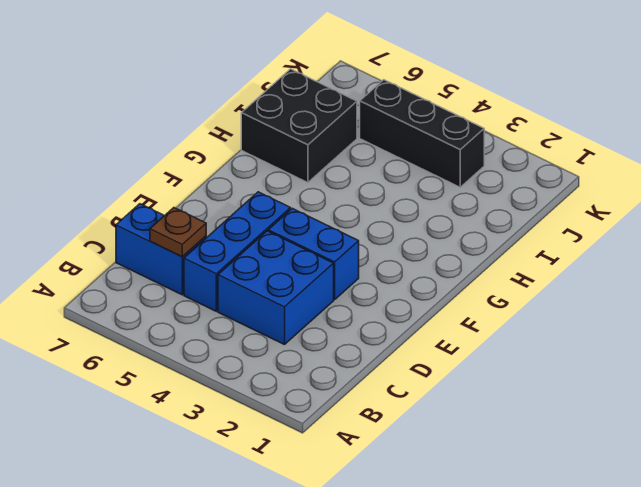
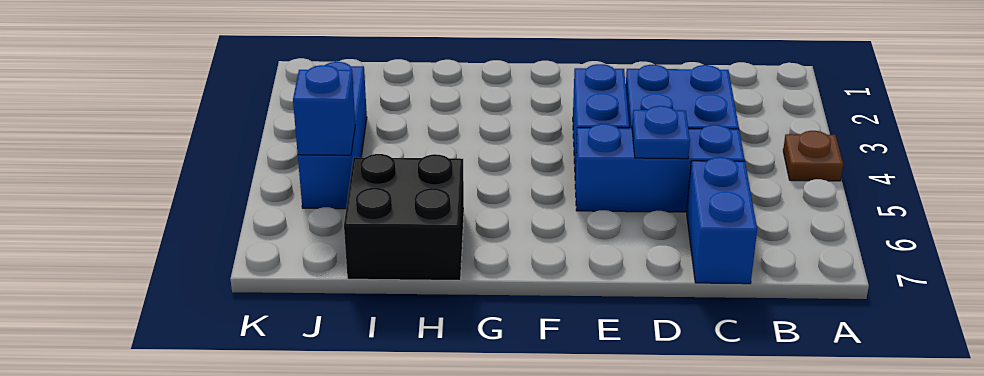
brown 1x1 plate [150,208,206,256] -> brown 1x1 plate moved to [783,131,843,181]
none -> blue 1x1 plate [632,106,690,159]
black 1x3 brick [360,80,484,187] -> blue 1x3 brick [298,62,367,209]
none -> blue 1x1 brick [293,65,355,155]

